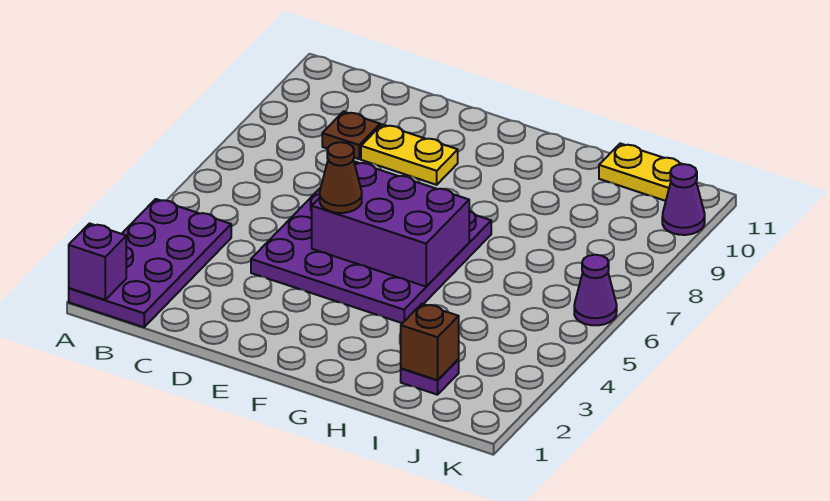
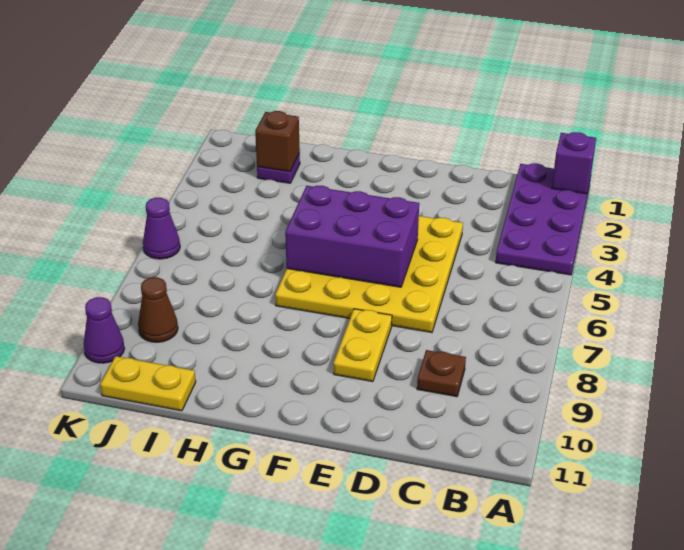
purple 4x4 plate [251,188,491,323] -> yellow 4x4 plate [275,216,463,333]
yellow 1x2 plate [361,124,458,185] -> yellow 1x2 plate turned to [333,309,392,382]
brown 1x1 cone [320,142,362,213] -> brown 1x1 cone moved to [138,277,178,342]

